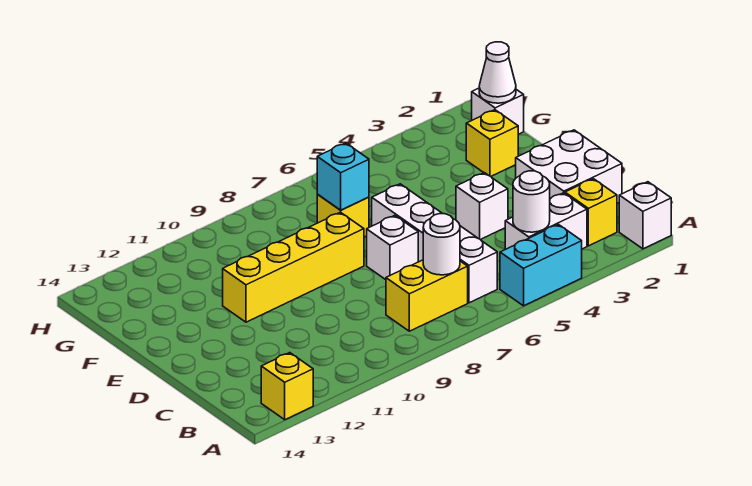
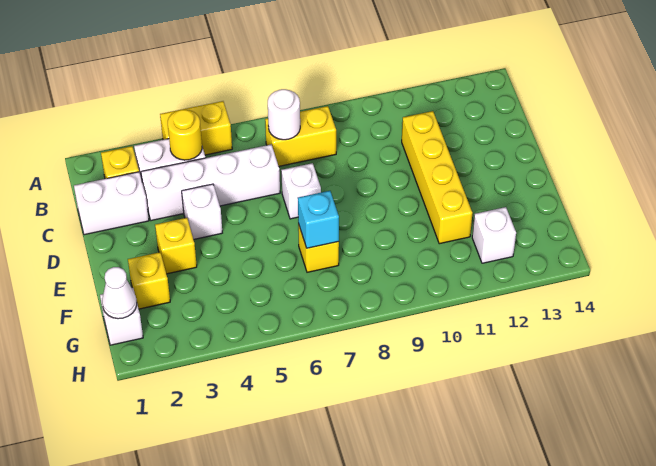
white 1x1 brick [619,182,671,249] -> white 1x1 brick moved to [472,207,516,263]
cyan 1x2 brick [500,224,582,306] -> yellow 1x2 brick [160,101,232,155]
yellow 1x1 brick [261,353,313,420] -> yellow 1x1 brick moved to [155,218,197,274]
white 1x1 round brick [513,171,550,232] -> yellow 1x1 round brick [168,110,202,160]
white 1x4 brick [372,184,497,303] -> white 1x4 brick turned to [141,145,280,221]
white 2x2 brick [516,130,622,203] -> white 1x2 brick [74,172,149,235]
yellow 1x4 brick [223,212,364,322] -> yellow 1x4 brick turned to [402,111,472,244]

